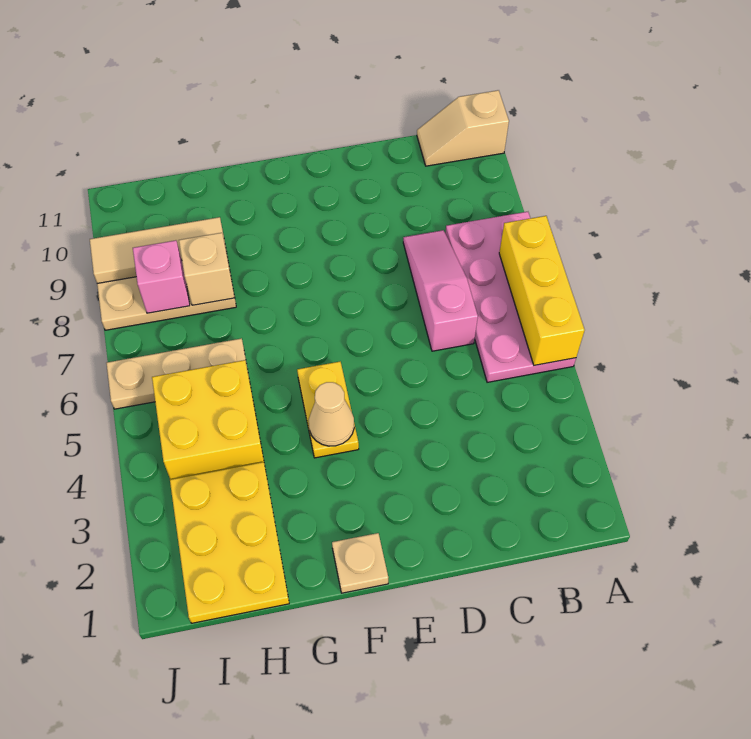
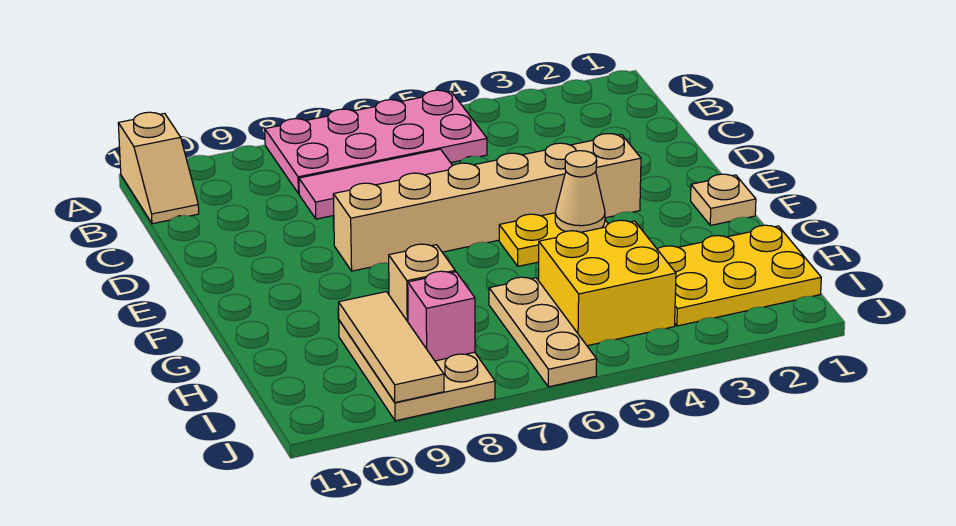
yellow 1x3 brick [499,216,585,365] -> none
pink 1x3 slope [403,230,478,351] -> pink 1x3 tile [299,149,453,219]
none -> tan 1x6 brick [333,134,641,271]

